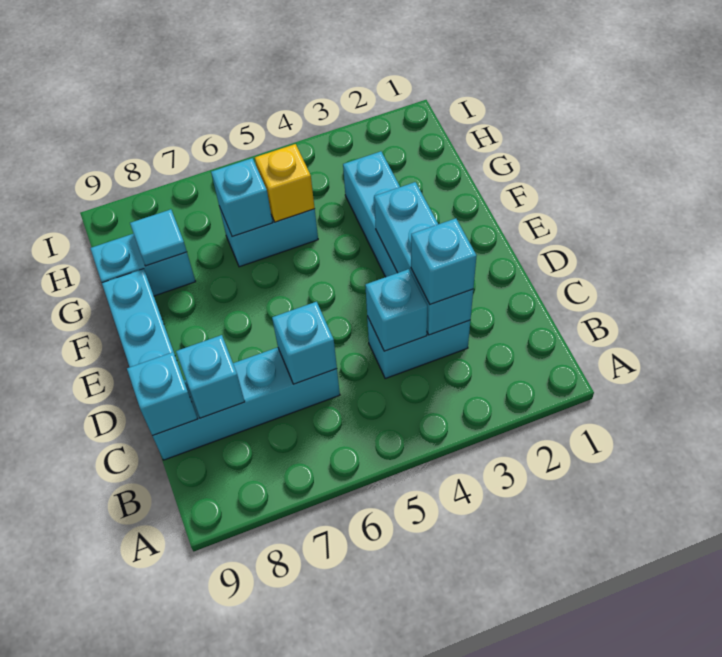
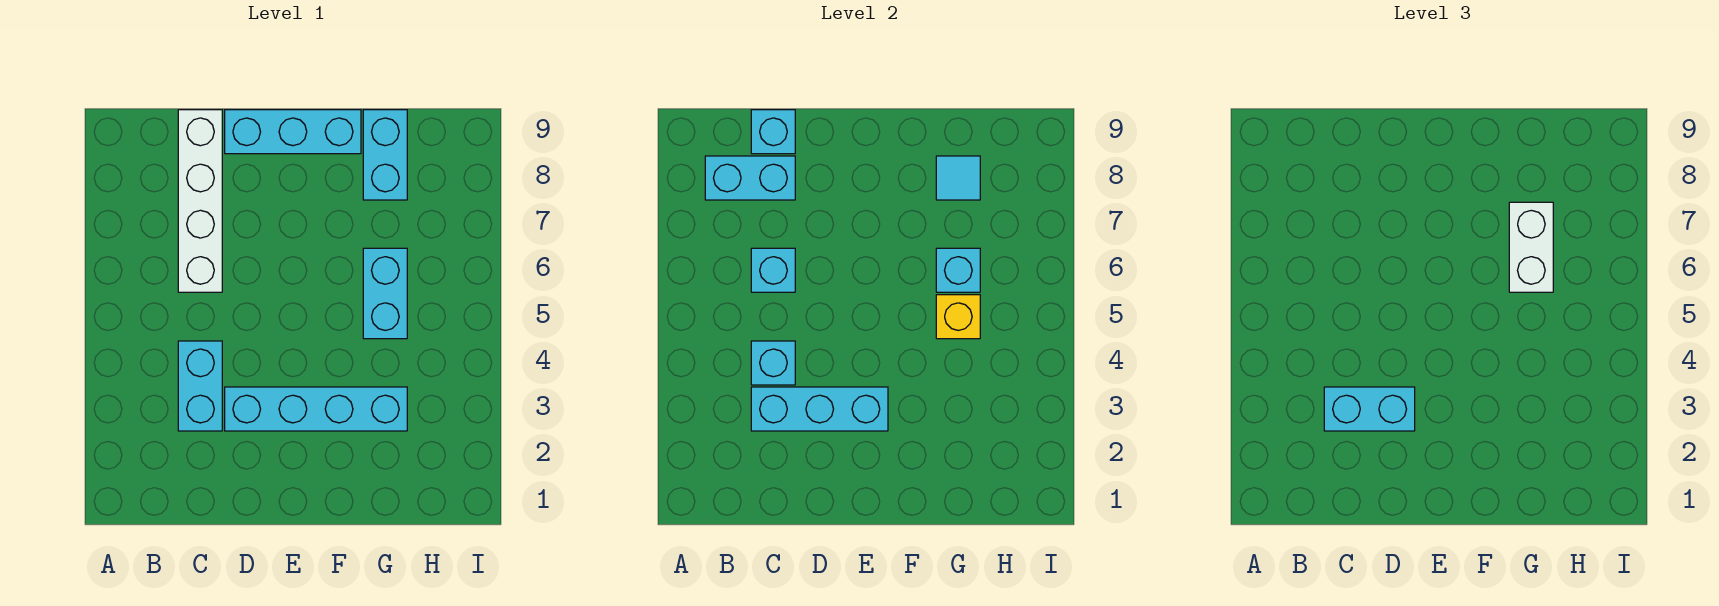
cyan 1x1 brick [411,218,477,304] -> cyan 1x2 brick [1324,387,1415,431]
cyan 1x4 brick [153,347,340,460] -> white 1x4 brick [178,110,222,292]
cyan 1x1 brick [176,335,245,418] -> cyan 1x2 brick [705,156,795,200]
none -> white 1x2 brick [1509,202,1553,292]

